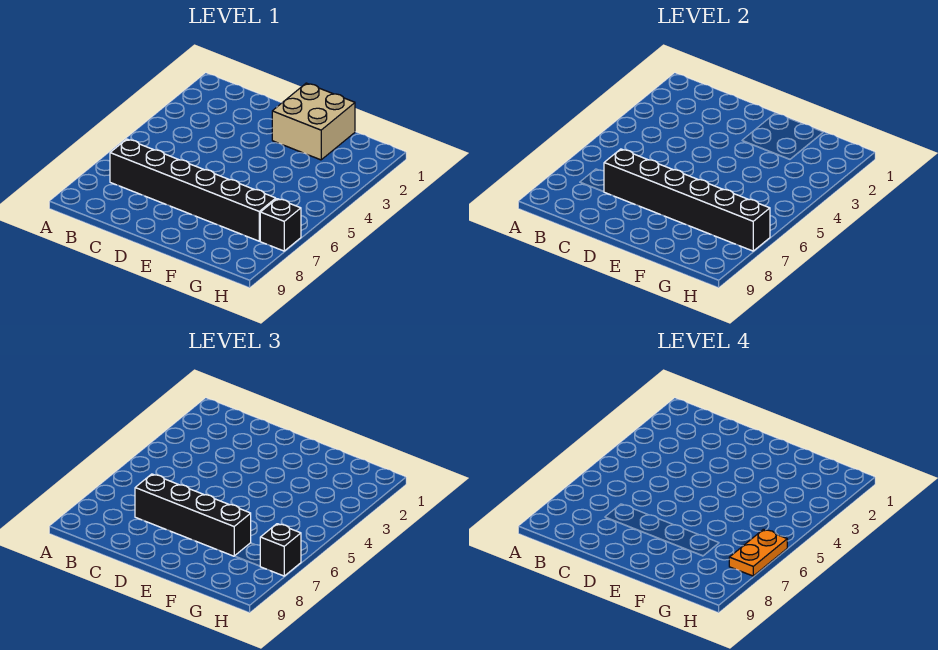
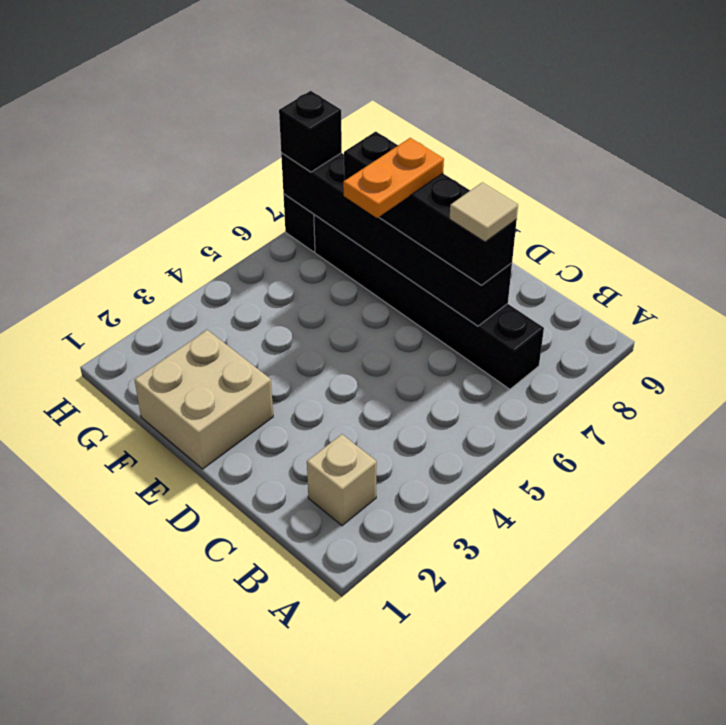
none -> tan 1x1 brick [307,434,377,526]
none -> tan 1x1 tile [449,182,518,242]
orange 1x2 plate [729,529,787,576] -> orange 1x2 plate moved to [343,138,444,218]

